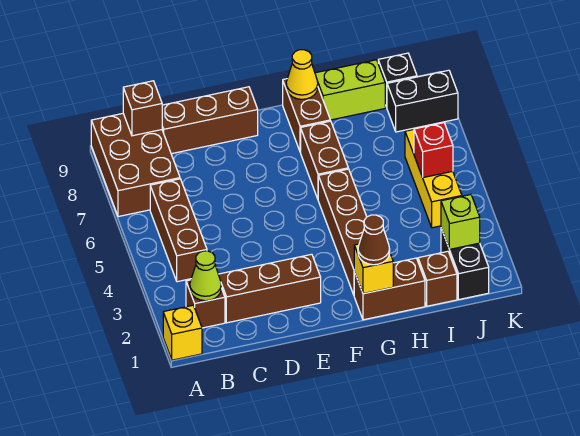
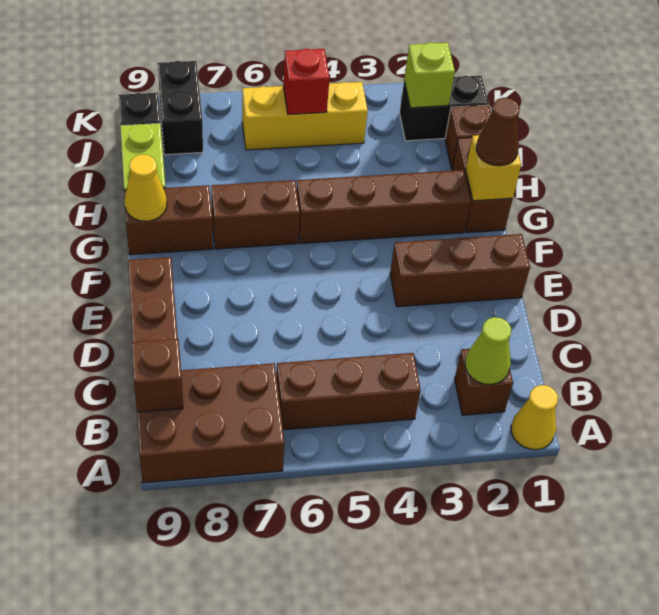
yellow 1x1 brick [163,305,202,360] -> yellow 1x1 cone [511,385,558,450]
brown 1x3 brick [218,254,321,323] -> brown 1x3 brick turned to [390,234,530,307]

